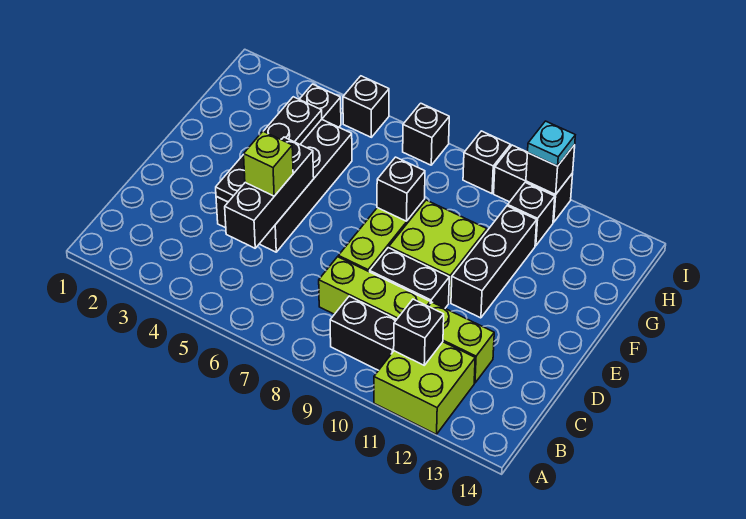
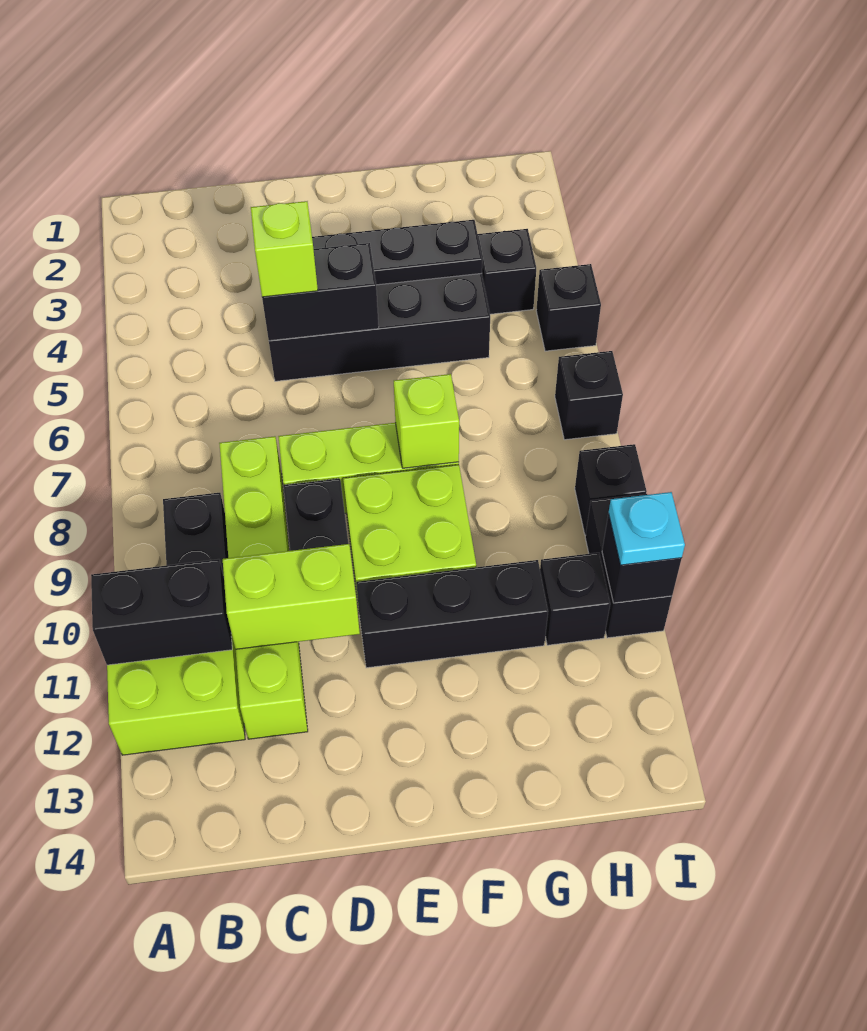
black 1x1 brick [394,299,444,365] -> black 1x2 brick [91,559,232,665]
black 1x3 brick [225,137,314,248] -> black 1x2 brick [262,243,379,341]
none -> lime 1x2 brick [223,544,360,649]
black 1x1 brick [377,157,425,221] -> lime 1x1 brick [394,374,459,468]

